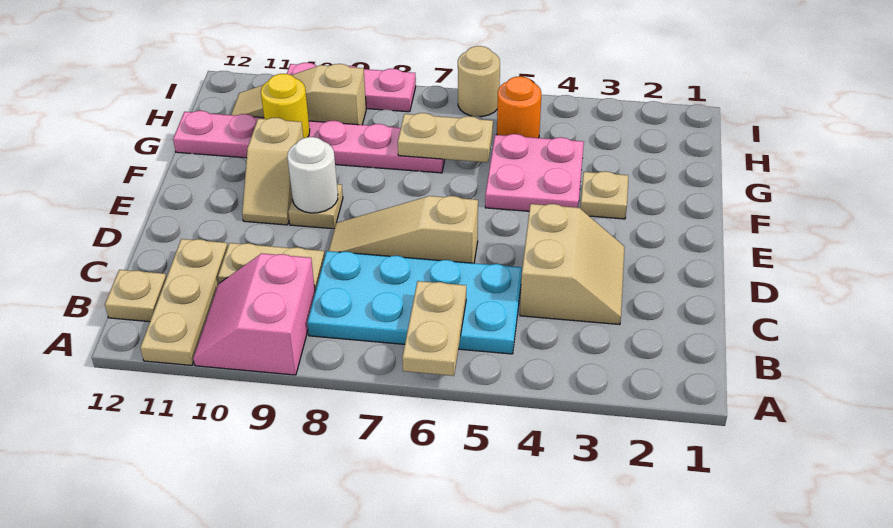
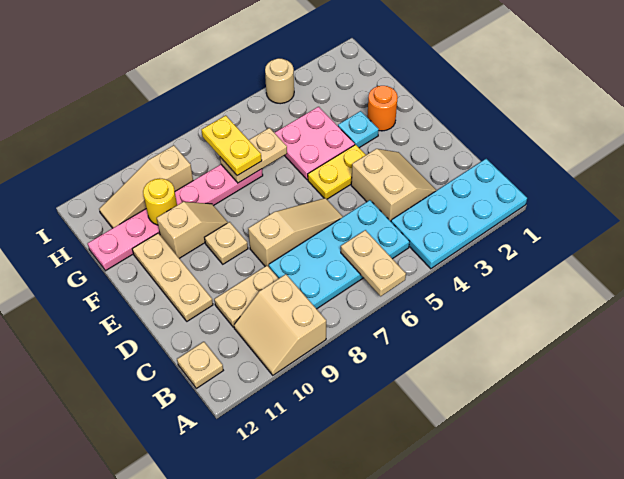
none -> cyan 2x4 plate [391,159,527,269]
pink 2x2 slope [193,253,315,375] -> tan 2x2 slope [234,274,326,375]
tan 1x3 plate [140,239,228,365] -> tan 1x3 plate moved to [132,233,213,321]
tan 1x3 slope [329,196,478,263] -> tan 1x3 slope turned to [248,198,343,267]
none -> yellow 1x2 plate [308,145,366,199]
white 1x1 round brick [287,137,338,213] -> none
tan 1x2 slope [242,118,303,225] -> tan 1x2 slope turned to [157,202,228,258]
tan 1x1 plate [580,171,628,219] -> cyan 1x1 plate [338,111,379,148]
none -> yellow 1x2 plate [201,115,262,176]
orange 1x1 round brick [497,76,541,138] -> orange 1x1 round brick moved to [367,86,398,131]
tan 1x1 round brick [458,46,500,117] -> tan 1x1 round brick moved to [265,58,294,104]
pink 1x3 plate [287,63,416,112] -> none

